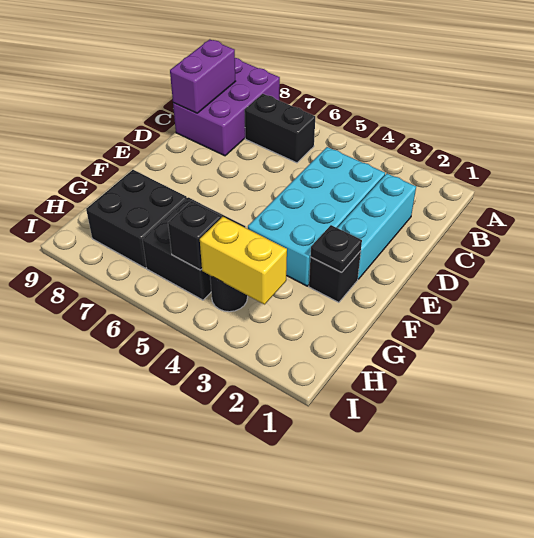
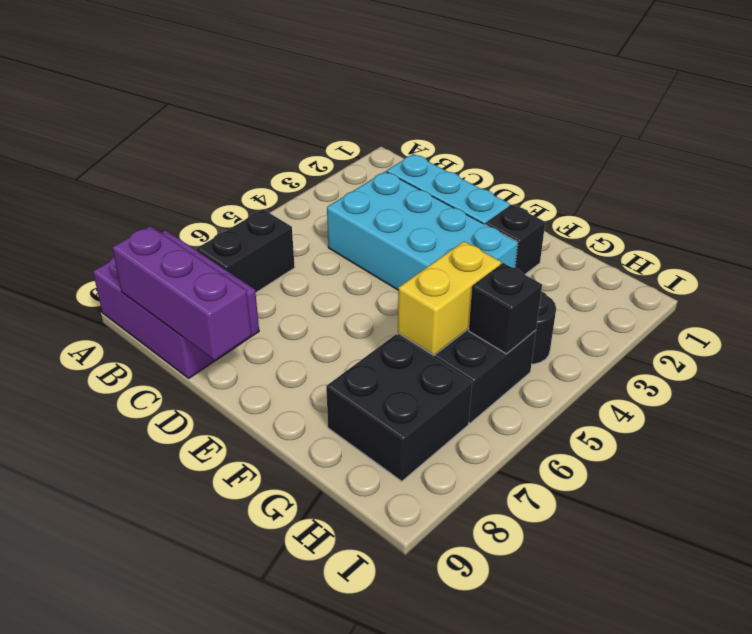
purple 1x2 brick [170,39,235,113] -> purple 1x3 brick [112,226,251,360]
black 1x1 plate [310,225,362,272] -> none
yellow 1x2 brick [200,217,287,304] -> yellow 1x2 brick moved to [398,241,501,355]

